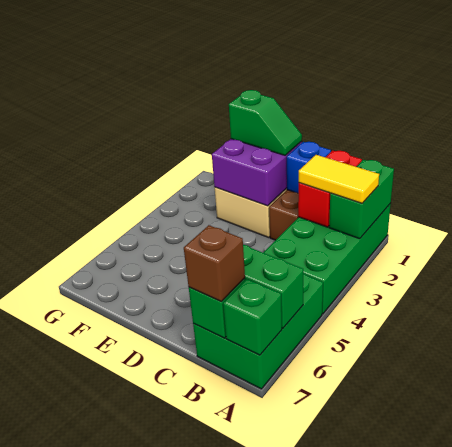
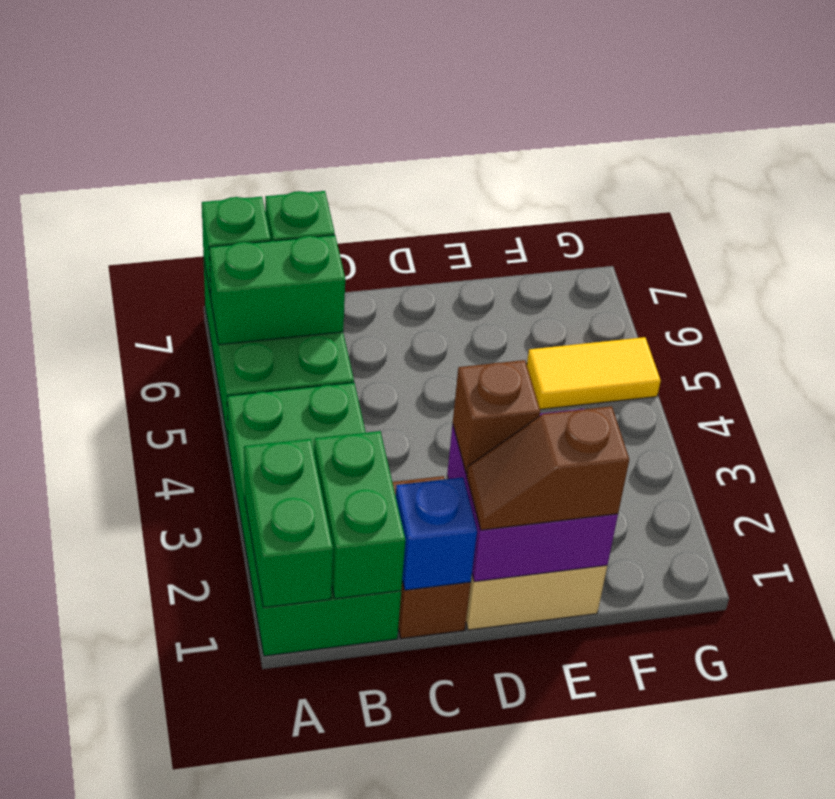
yellow 1x2 tile [299,155,379,203] -> yellow 1x2 tile moved to [527,337,661,409]
red 1x2 brick [298,150,362,227] -> green 1x2 brick [314,431,405,599]
brown 1x1 brick [184,225,245,301] -> brown 1x1 brick moved to [453,360,540,474]
green 1x2 slope [229,90,302,155] -> brown 1x2 slope [467,406,629,530]

